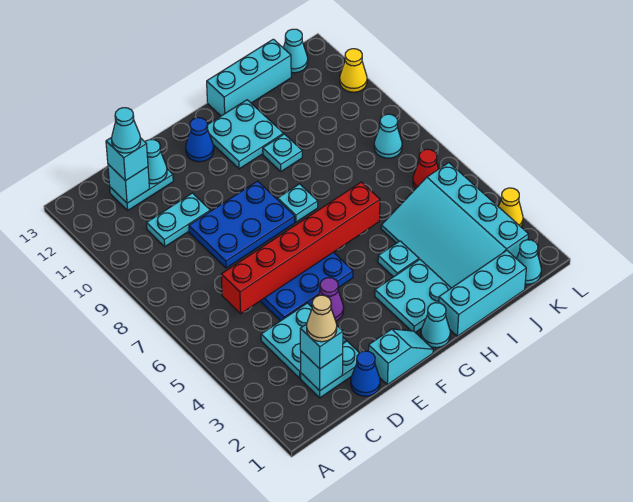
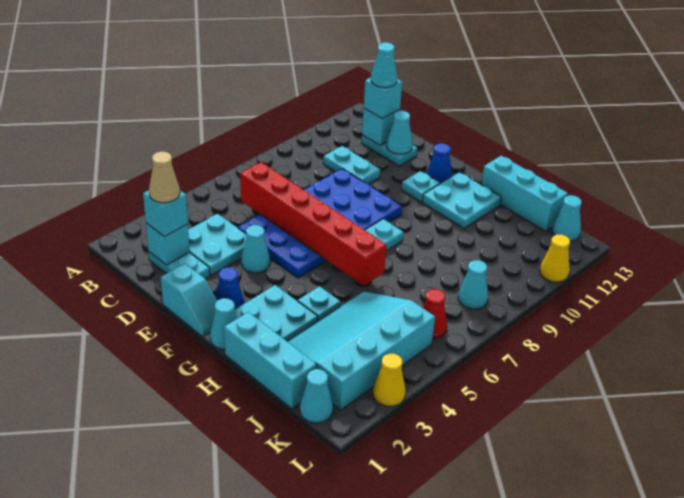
blue 1x1 cone [351,351,380,396] -> blue 1x1 cone moved to [215,267,244,309]
purple 1x1 cone [318,278,344,321] -> cyan 1x1 cone [241,225,270,273]
cyan 1x1 plate [263,134,302,171] -> cyan 1x1 plate moved to [402,171,440,202]

